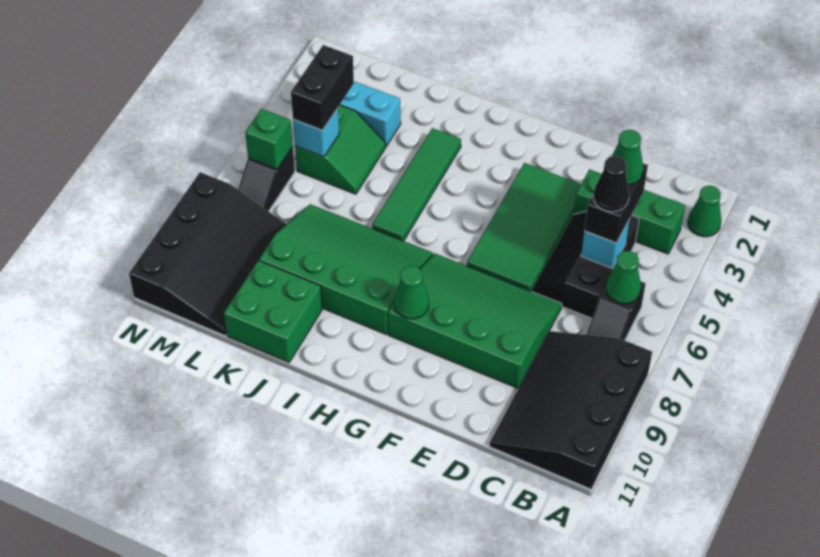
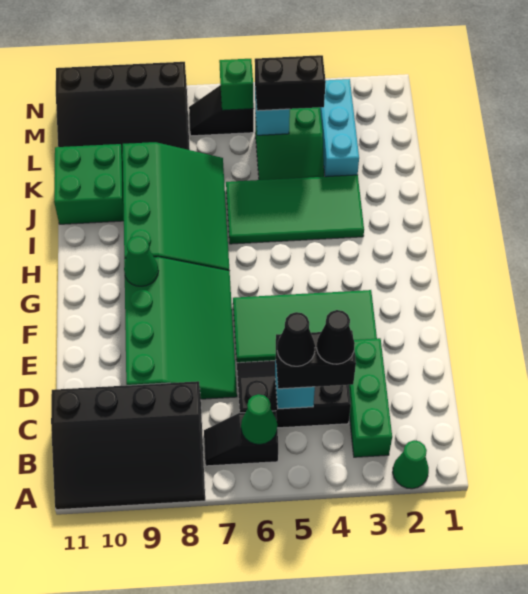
black 3x4 slope [489,331,652,489] -> black 3x4 slope turned to [51,381,205,510]
green 1x1 cone [612,130,643,185] -> black 1x1 cone [317,310,355,364]
green 1x4 tile [372,128,461,241] -> green 2x4 tile [226,175,364,244]

